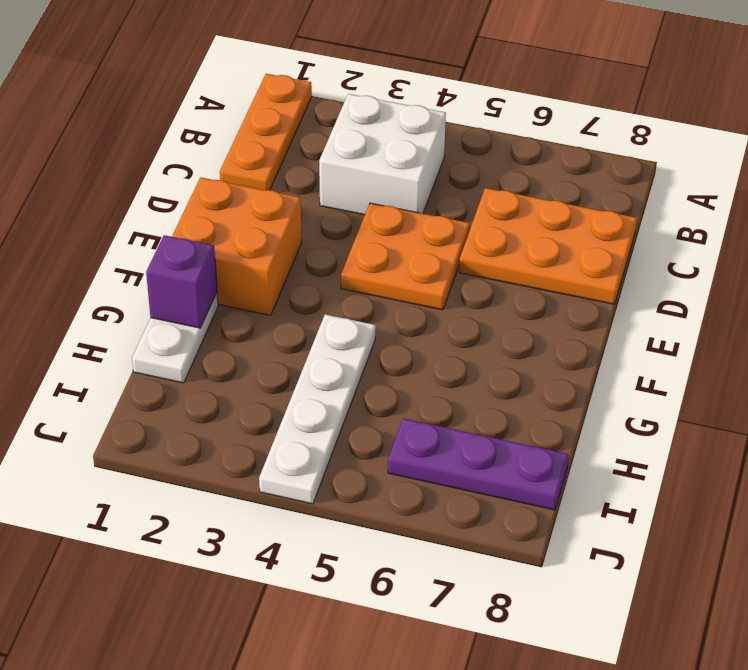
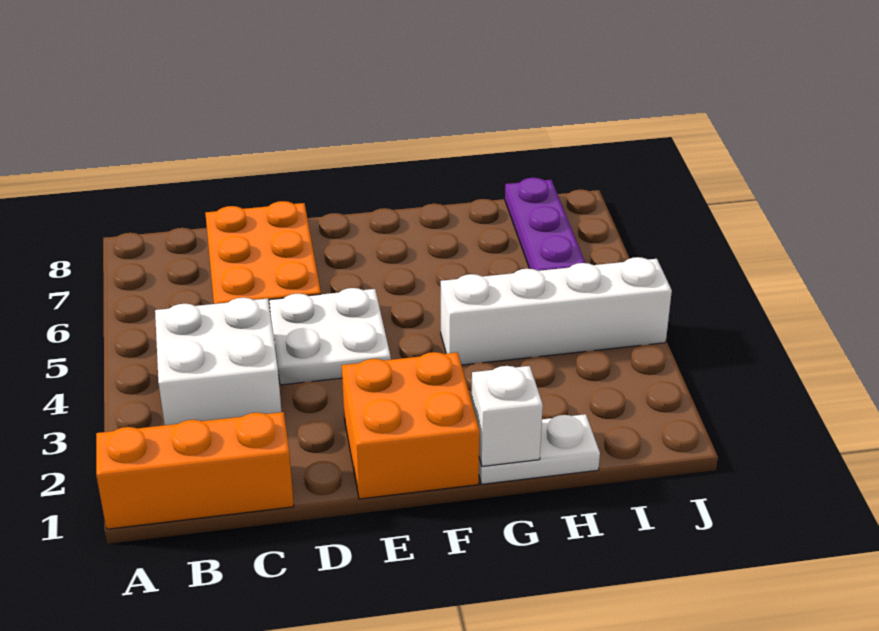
orange 1x3 plate [220,74,312,190] -> orange 1x3 brick [96,412,294,529]
orange 2x2 plate [341,203,470,310] -> white 2x2 plate [269,288,391,385]
purple 1x1 brick [146,235,217,328] -> white 1x1 brick [471,366,543,466]
white 1x4 plate [259,314,376,504] -> white 1x4 brick [441,257,672,365]

